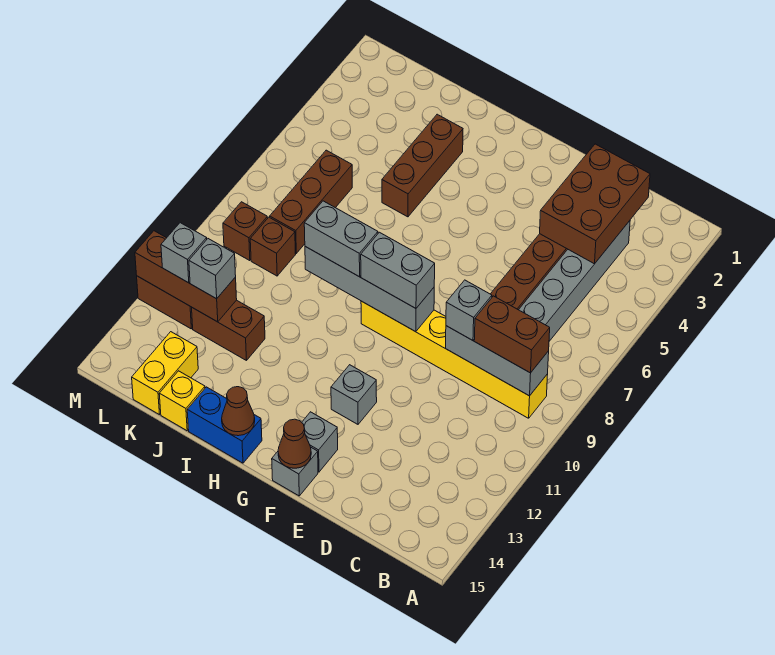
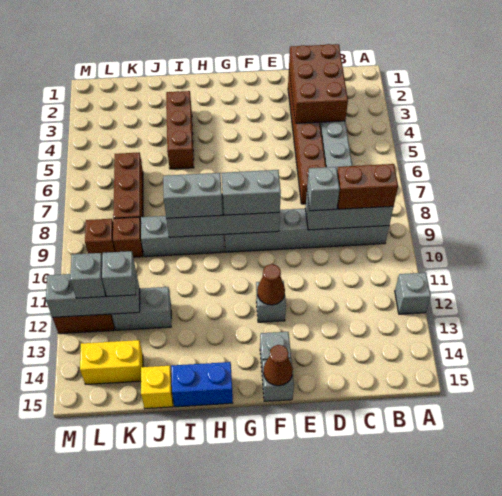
none -> grey 1x1 brick [395,273,431,314]
yellow 1x6 brick [361,301,548,418] -> grey 1x6 brick [225,209,389,252]
none -> grey 1x3 brick [141,216,224,257]
brown 1x1 cone [222,387,255,436] -> brown 1x1 cone moved to [257,264,285,305]
brown 1x2 brick [192,300,265,361] -> grey 1x2 brick [112,287,171,330]
brown 1x3 brick [135,231,237,322] -> grey 1x3 brick [46,273,140,317]
yellow 1x2 brick [132,332,198,415] -> yellow 1x2 brick turned to [80,340,143,384]

